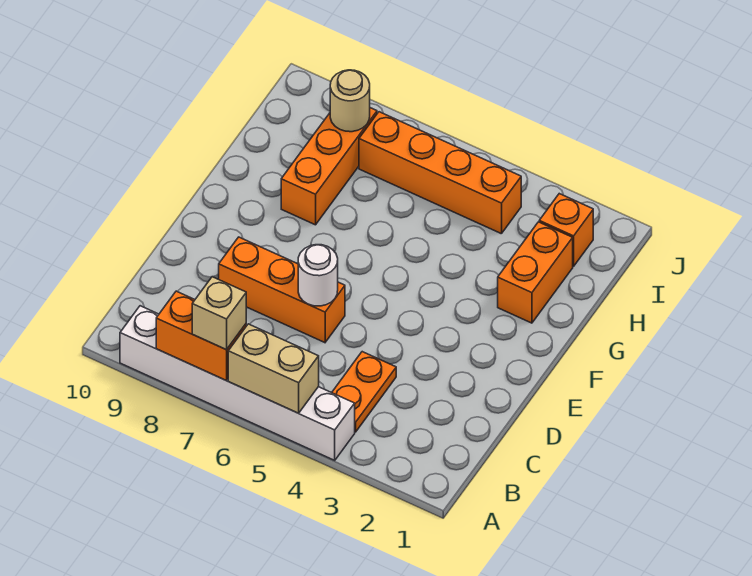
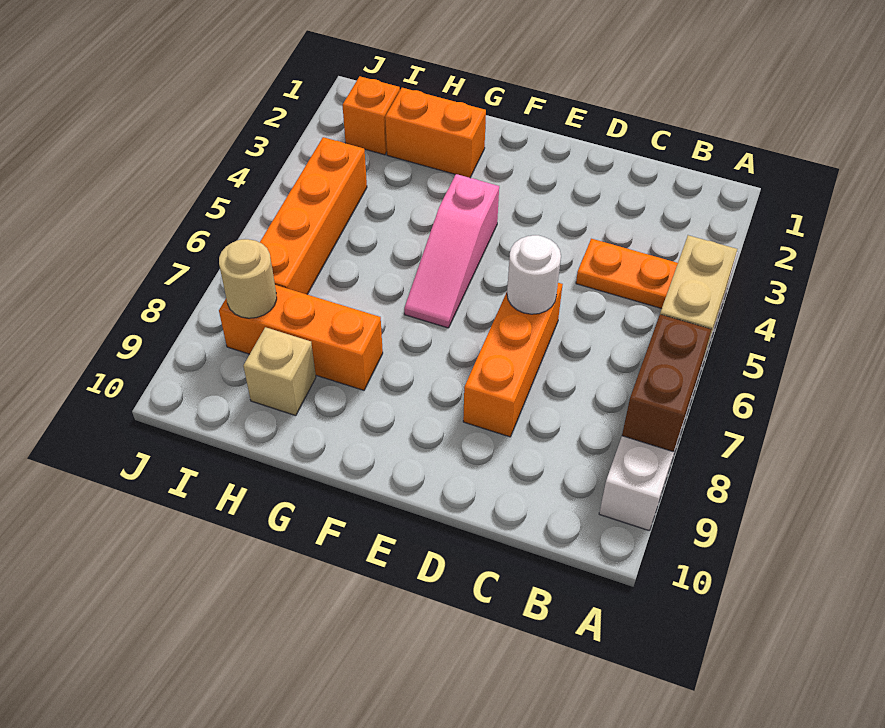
orange 1x2 brick [156,291,246,380] -> brown 1x2 brick [622,314,712,452]
tan 1x1 brick [192,277,246,350] -> tan 1x1 brick moved to [244,327,316,416]
none -> pink 1x3 slope [404,174,499,328]

